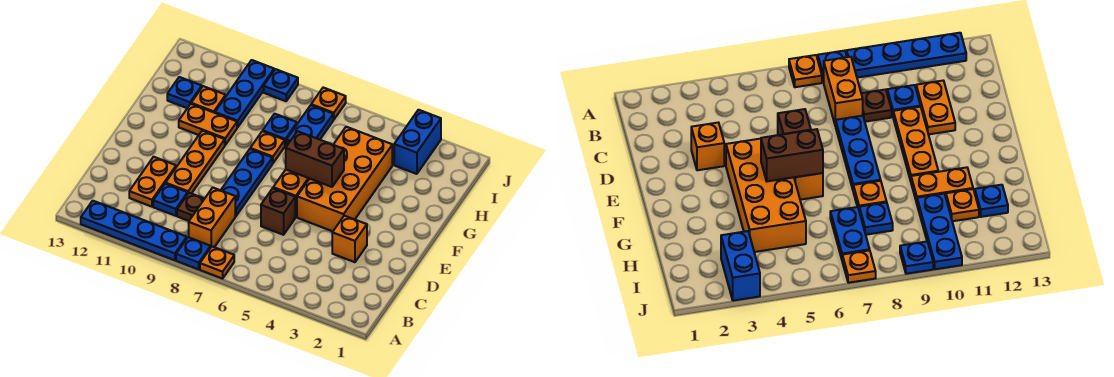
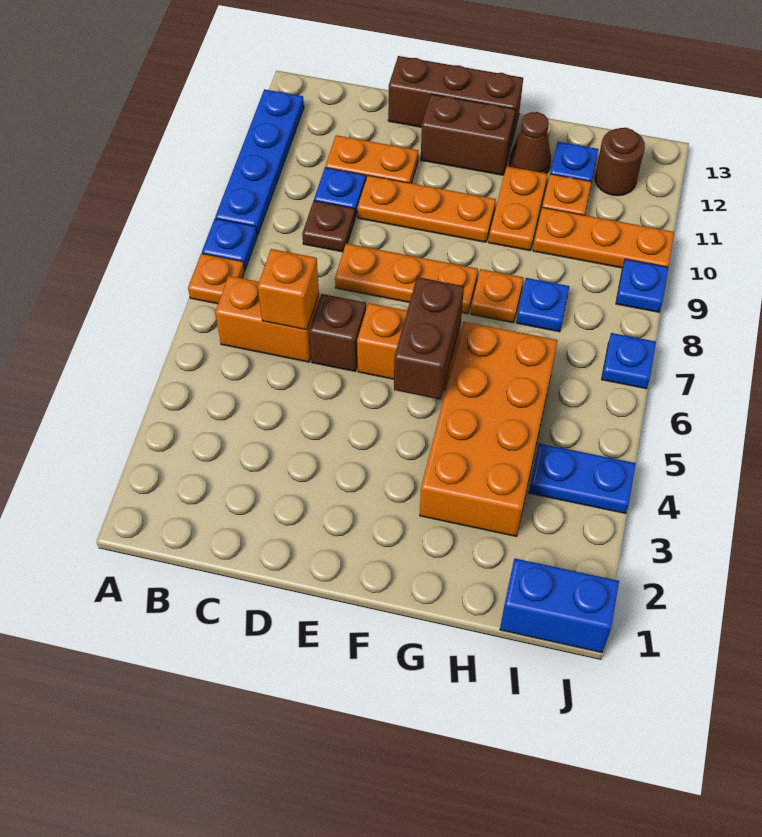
orange 1x2 brick [189,188,235,247] -> orange 1x2 brick moved to [215,276,319,362]
orange 1x1 brick [332,216,367,262] -> orange 1x1 brick moved to [258,249,319,330]
blue 1x3 plate [221,149,272,216] -> orange 1x3 plate [335,244,478,314]
none -> brown 1x3 brick [388,56,523,140]
orange 2x4 brick [297,127,392,231] -> orange 2x4 brick turned to [420,322,558,537]
none -> brown 1x2 brick [421,94,515,175]
none -> brown 1x1 cone [509,112,551,173]
blue 1x2 plate [287,105,333,145] -> blue 1x2 plate moved to [529,443,636,514]
blue 1x3 plate [215,60,274,127] -> orange 1x3 plate [533,208,674,268]
blue 1x2 brick [394,110,441,174] -> blue 1x2 brick moved to [500,558,619,653]
none -> brown 1x1 round brick [595,128,645,196]
orange 1x1 plate [311,88,346,120] -> blue 1x1 plate [602,333,656,389]

